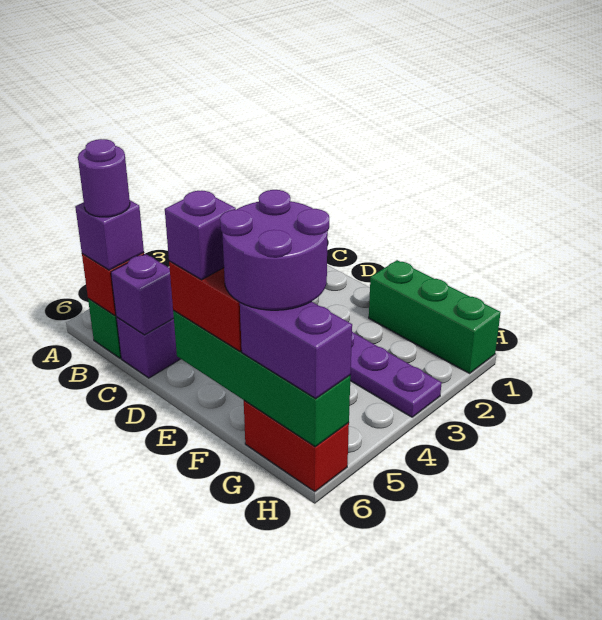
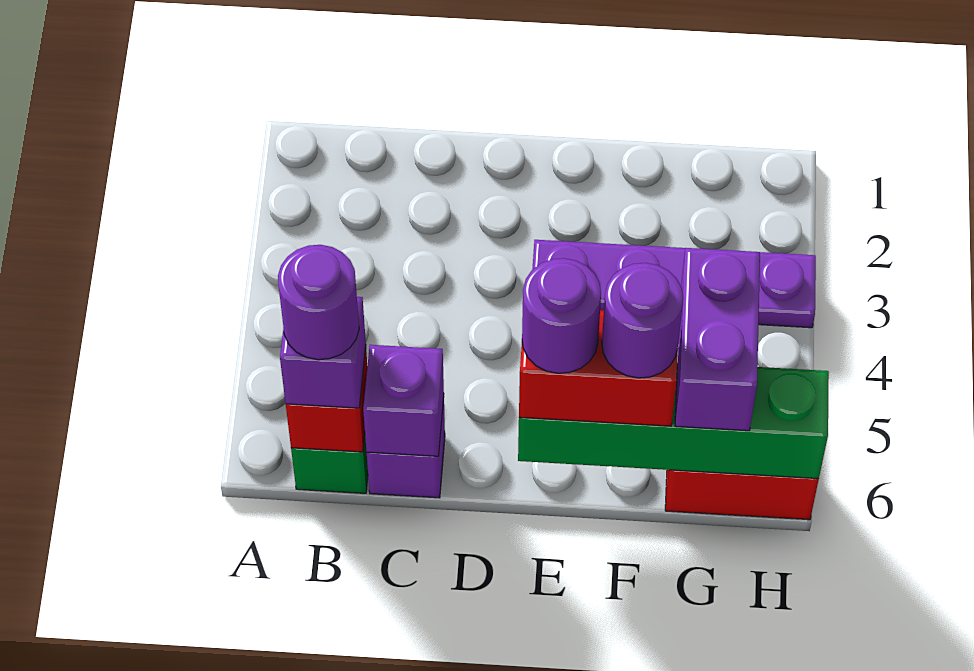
purple 1x1 brick [165,191,236,280] -> purple 1x1 round brick [522,258,601,373]
green 1x3 brick [369,260,501,373] -> none
purple 2x2 round brick [220,190,329,310] -> purple 1x1 round brick [602,263,683,378]
purple 1x2 brick [240,302,352,399] -> purple 1x2 brick turned to [675,248,760,431]

